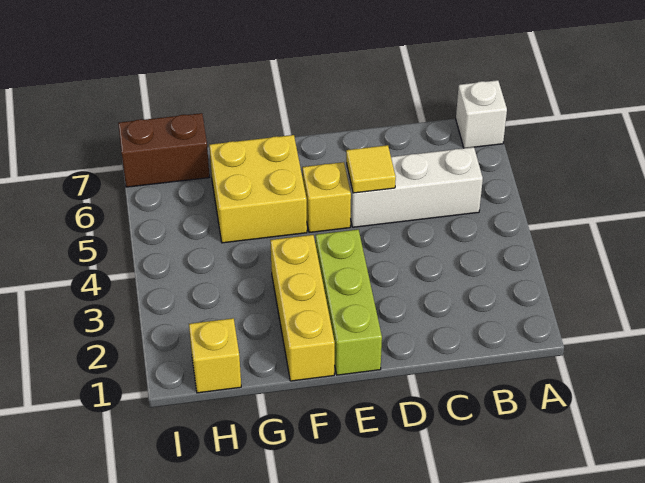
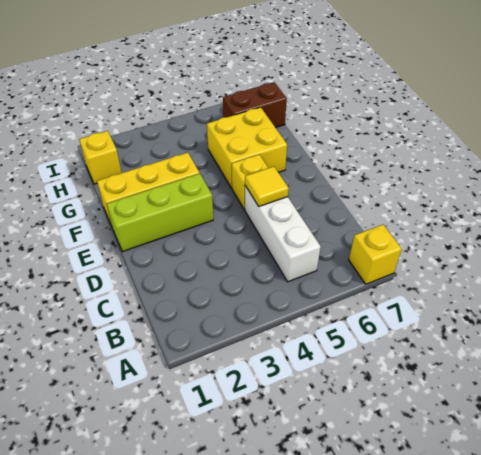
white 1x1 brick [456,80,507,148] -> yellow 1x1 brick [349,225,402,284]
brown 1x2 brick [118,113,209,187] -> brown 1x2 brick turned to [223,82,287,128]

